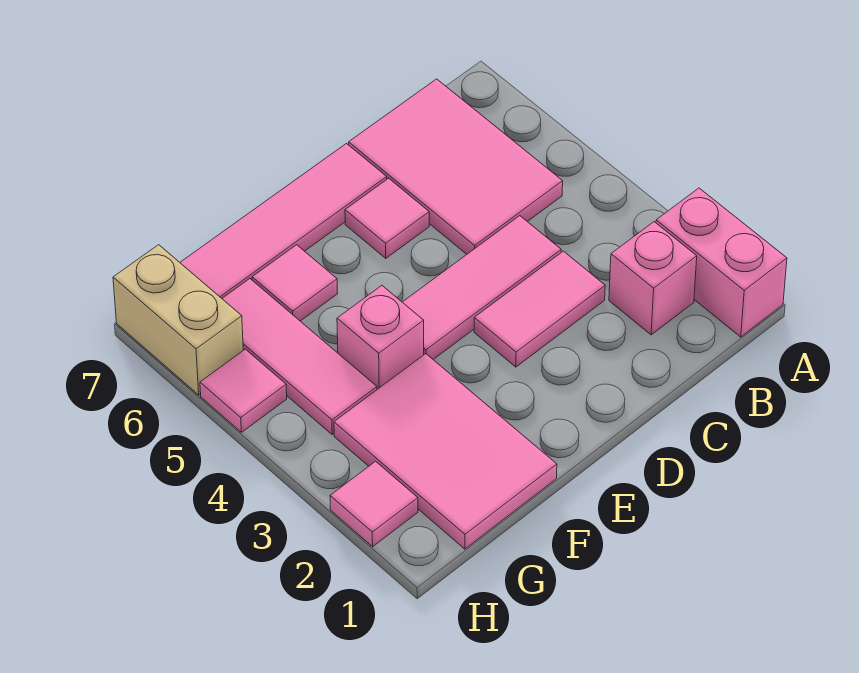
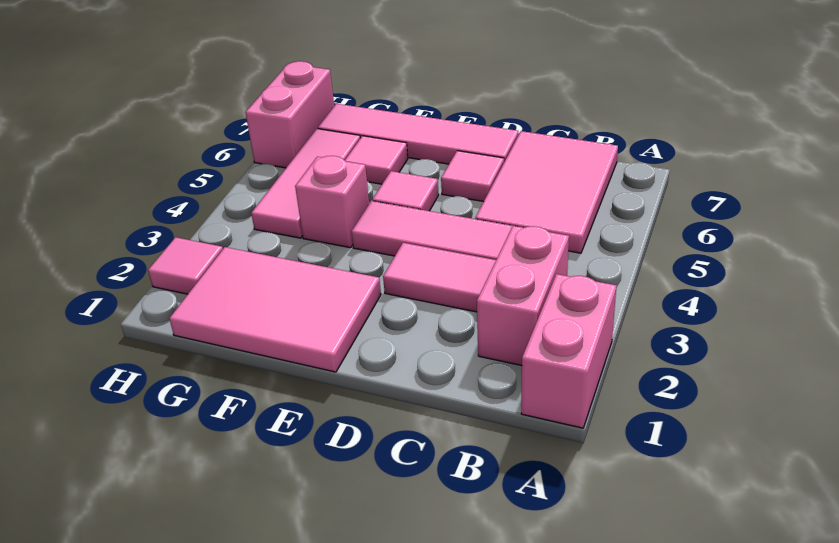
pink 1x1 brick [609,222,697,335] -> pink 1x2 brick [477,226,569,366]
pink 2x3 tile [334,354,557,549] -> pink 2x3 tile turned to [169,247,381,372]
pink 1x1 tile [200,349,287,432] -> pink 1x1 tile moved to [372,171,439,211]
tan 1x2 brick [113,245,243,395] -> pink 1x2 brick [245,61,334,168]

